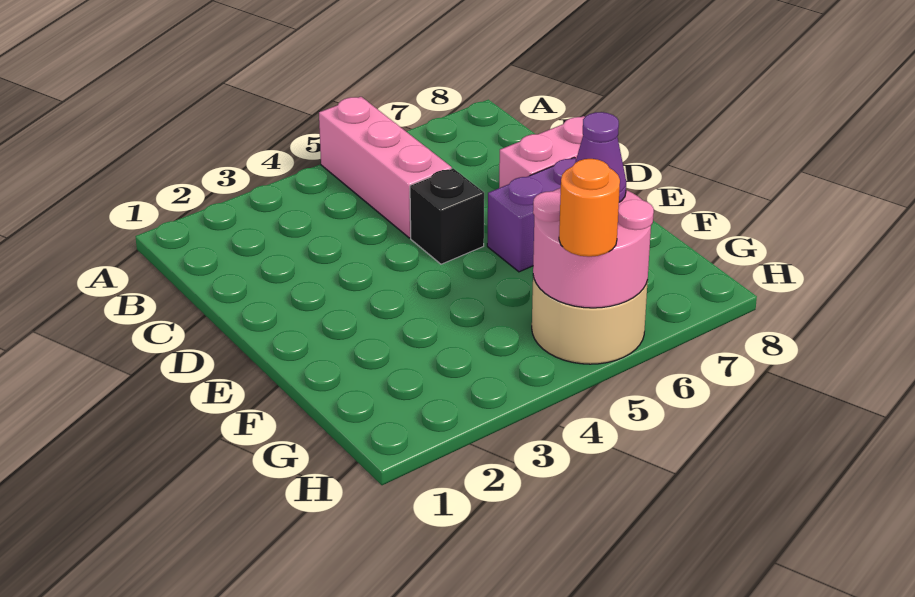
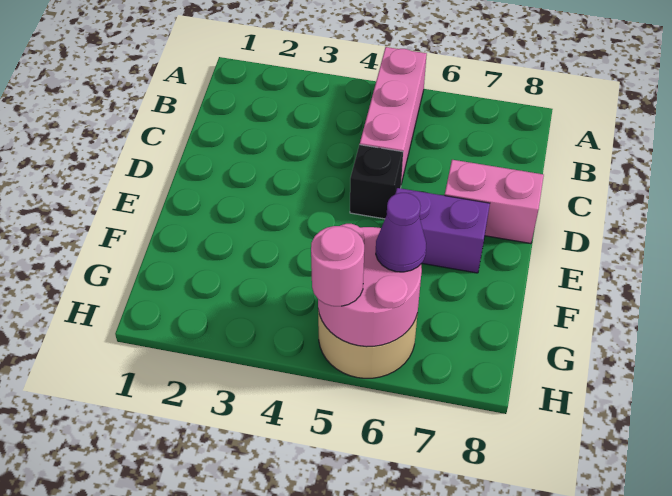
orange 1x1 round brick [559,159,620,257] -> pink 1x1 round brick [311,226,364,306]

